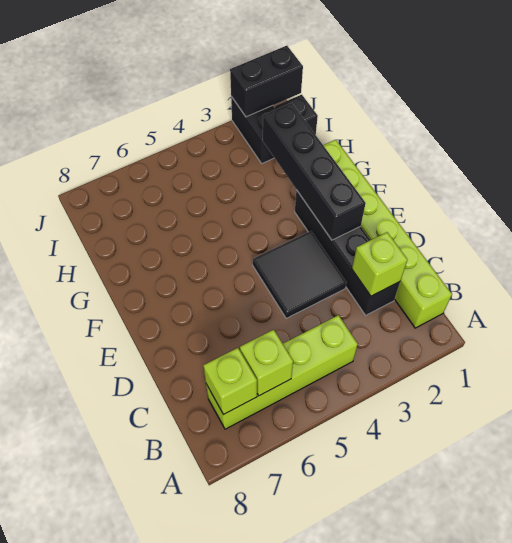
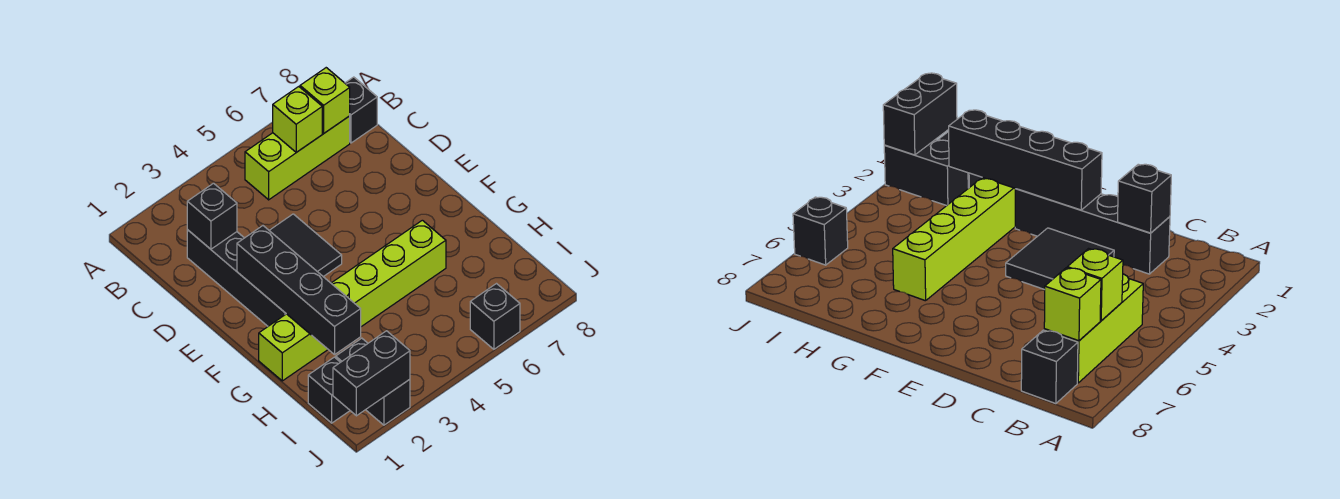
lime 1x6 brick [323,140,452,328] -> lime 1x6 brick turned to [259,220,446,381]
lime 1x4 brick [206,315,358,429] -> lime 1x3 brick [245,116,350,200]
none -> black 1x1 brick [345,77,377,143]
lime 1x1 brick [352,232,407,296] -> black 1x1 brick [187,183,237,249]
none -> black 1x1 brick [470,284,520,349]

